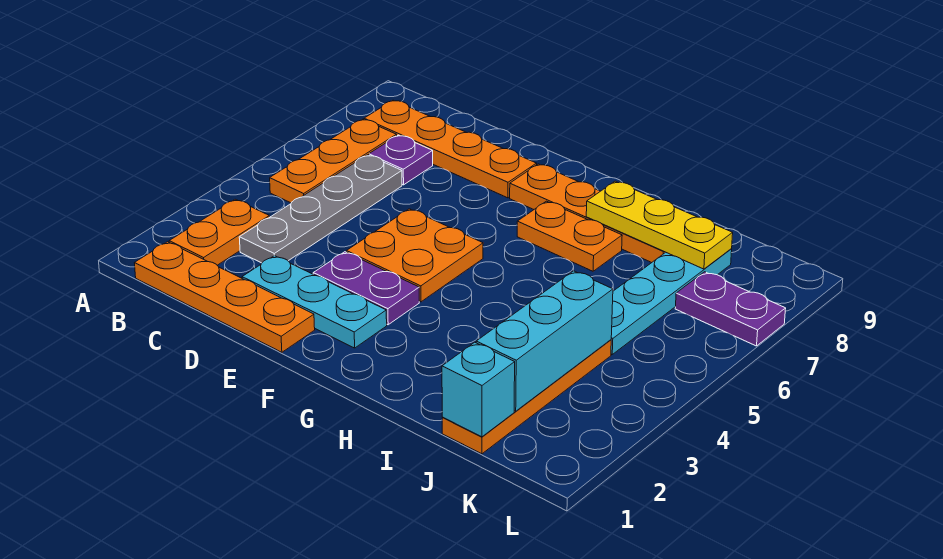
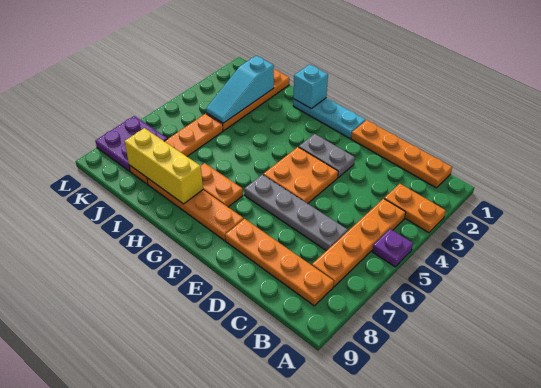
orange 1x2 plate [169,199,269,265] -> orange 1x2 plate turned to [384,184,446,233]
orange 1x3 plate [270,119,397,203] -> orange 1x4 plate [312,199,406,287]
grey 1x4 plate [239,155,402,263] -> grey 1x4 plate turned to [244,175,348,251]
purple 1x1 plate [369,135,433,185] -> purple 1x1 plate moved to [372,229,413,267]
cyan 1x3 plate [242,256,387,348] -> cyan 1x3 plate moved to [293,98,366,138]
purple 1x2 plate [313,252,419,325] -> grey 1x2 plate [299,134,355,177]
yellow 1x3 plate [586,181,733,269] -> yellow 1x3 brick [124,128,203,204]
cyan 1x1 brick [442,342,515,437] -> cyan 1x1 brick moved to [293,64,328,108]
cyan 1x3 brick [476,271,613,411] -> cyan 1x3 slope [206,56,274,123]
cyan 1x4 plate [611,249,732,354] -> orange 1x4 plate [129,114,223,184]
purple 1x2 plate [675,272,786,346] -> purple 2x2 plate [95,116,167,171]

